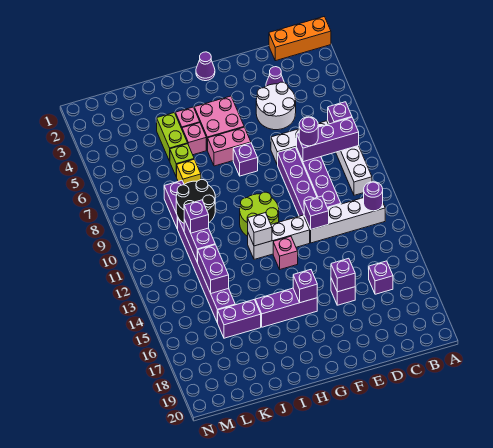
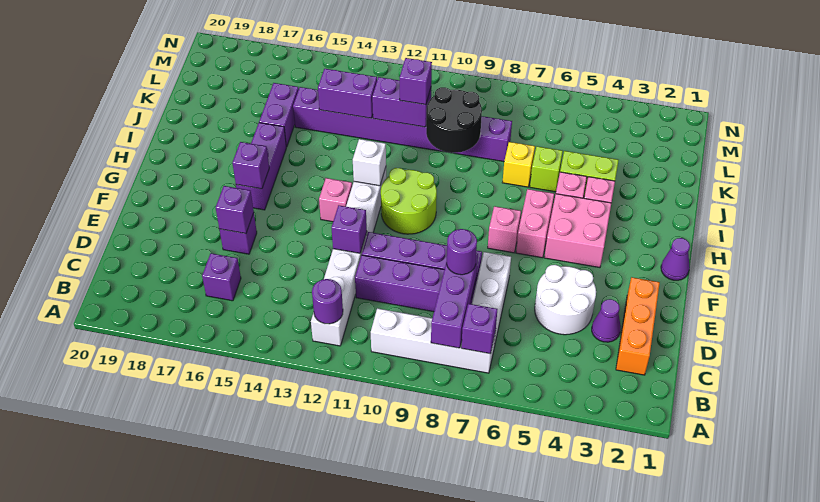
orange 1x3 brick [269,17,331,61] -> orange 1x3 brick moved to [616,277,660,375]
purple 1x1 brick [233,143,258,176] -> pink 1x1 brick [488,206,521,253]

